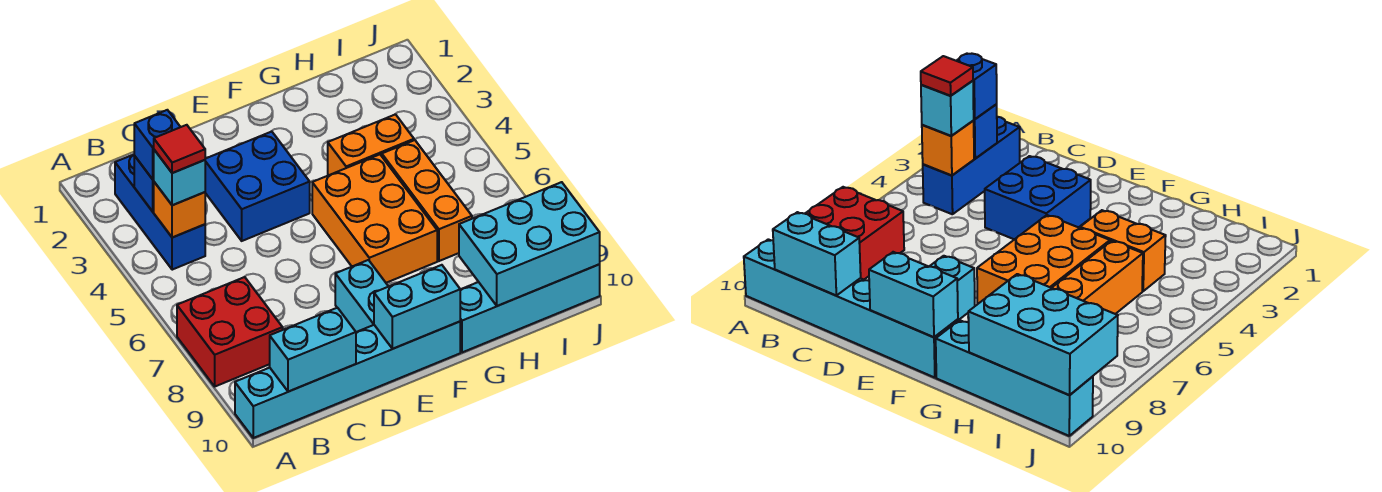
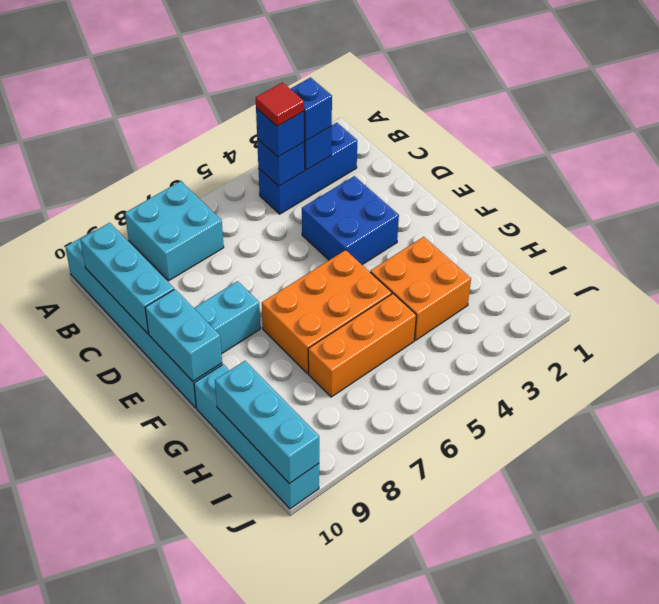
red 2x2 brick [177,277,283,386] -> cyan 2x2 brick [125,181,224,281]
orange 1x1 brick [154,182,205,238] -> blue 1x1 brick [257,139,305,186]
cyan 1x1 brick [153,150,205,205] -> blue 1x1 brick [256,108,304,157]
cyan 1x2 brick [270,308,356,392] -> cyan 1x3 brick [80,223,174,334]
orange 1x2 brick [328,114,414,175] -> orange 2x2 brick [370,237,471,340]
cyan 2x3 brick [459,182,600,306] -> cyan 1x3 brick [215,361,319,484]

